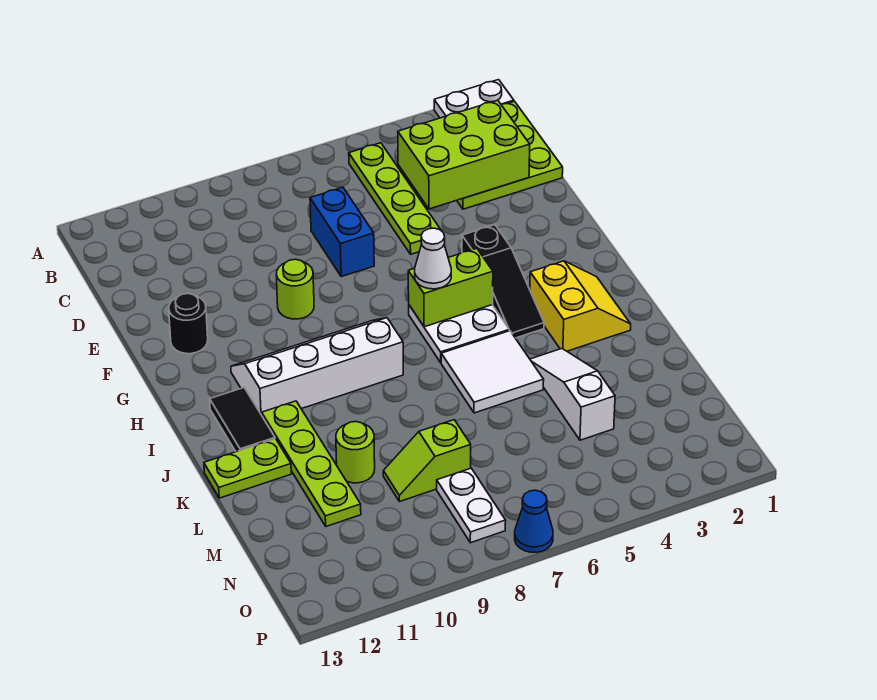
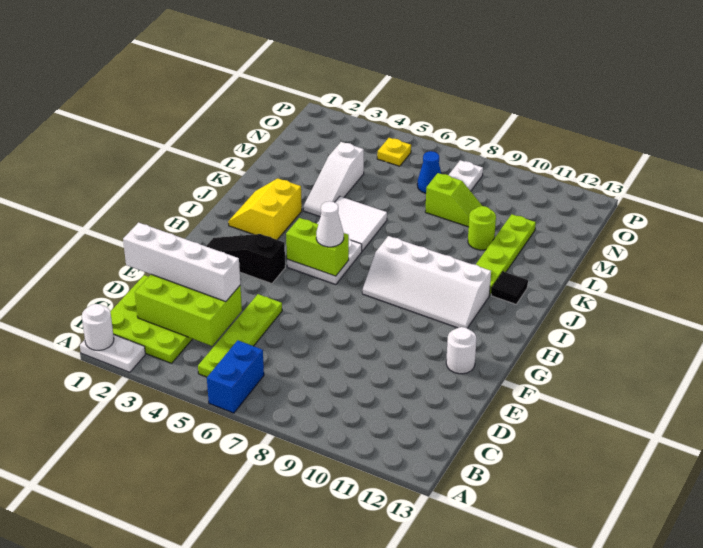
none -> white 1x1 round brick [82,304,114,350]
none -> white 1x4 brick [123,223,240,302]
blue 1x2 brick [310,187,374,277] -> blue 1x2 brick moved to [207,340,264,413]
lime 1x1 round brick [276,259,314,319] -> none
black 1x1 round brick [169,294,208,354] -> white 1x1 round brick [446,327,476,374]
black 1x3 slope [462,225,544,338] -> black 1x3 slope turned to [206,234,285,284]
black 1x2 tile [210,388,275,452] -> black 1x1 tile [491,272,528,304]
lime 1x2 plate [204,439,291,498] -> none
none -> yellow 1x1 plate [377,138,411,166]
blue 1x1 cone [515,490,553,552] -> blue 1x1 cone moved to [417,151,441,193]

